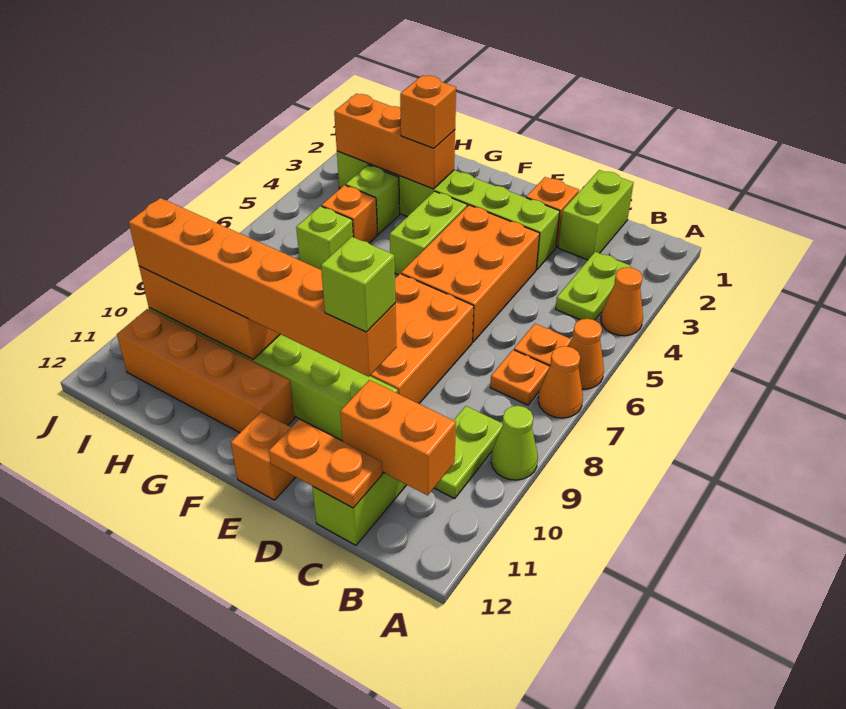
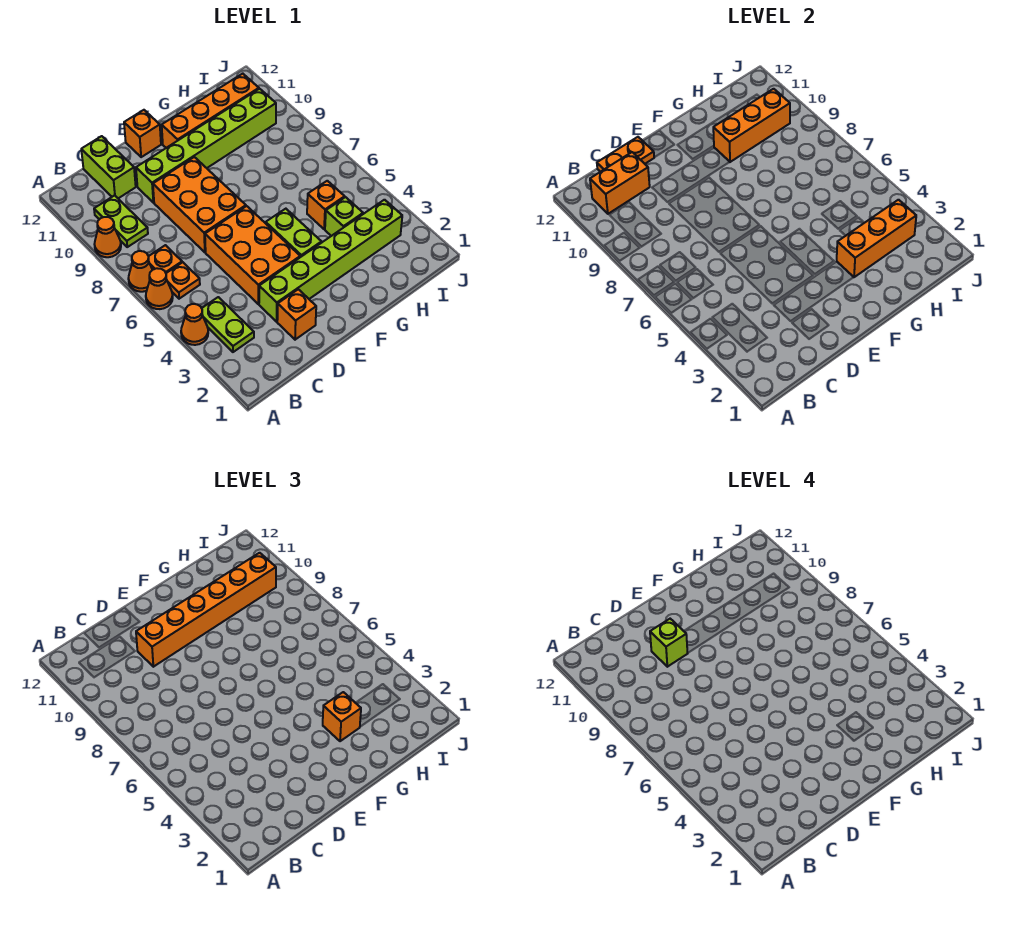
lime 1x1 cone [491,406,538,480] -> orange 1x1 cone [94,217,121,257]
lime 1x2 brick [558,170,634,260] -> none
lime 1x1 brick [296,206,353,270] -> none

